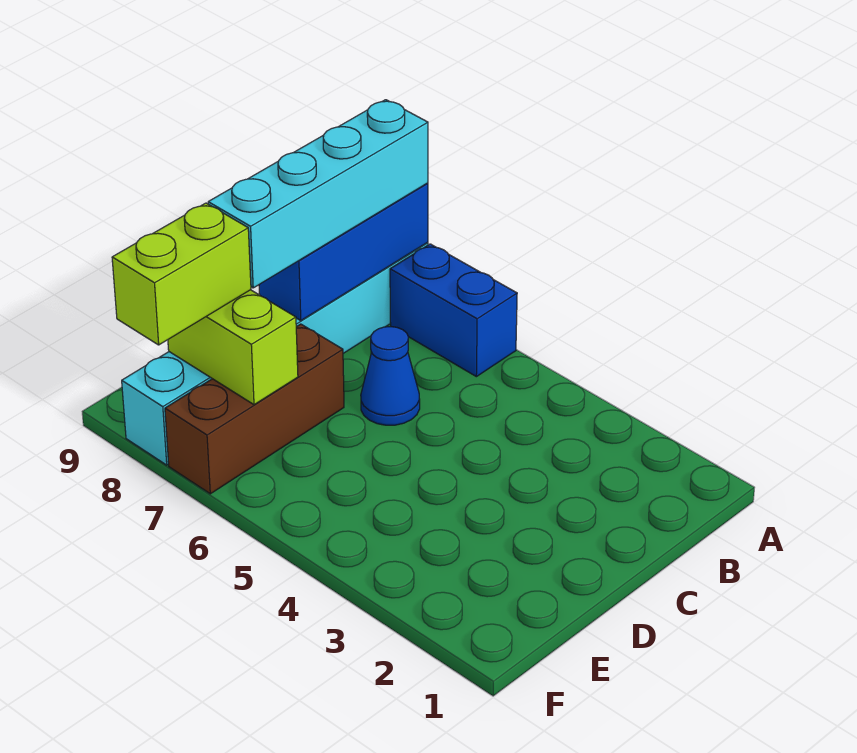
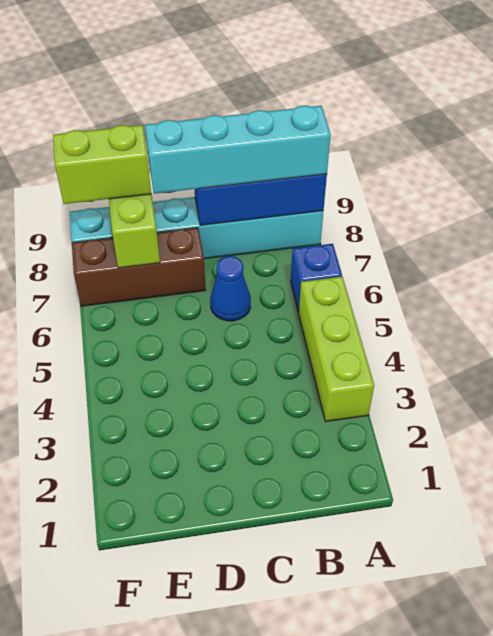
none -> lime 1x3 brick [299,277,374,422]
blue 1x2 brick [390,244,517,377] -> blue 1x1 brick [291,244,342,312]

